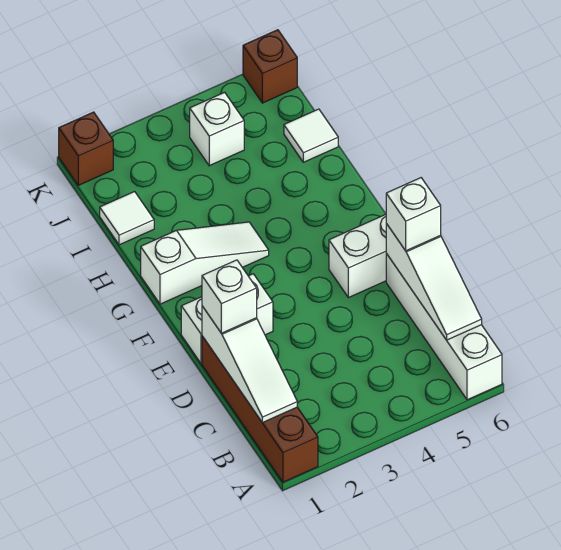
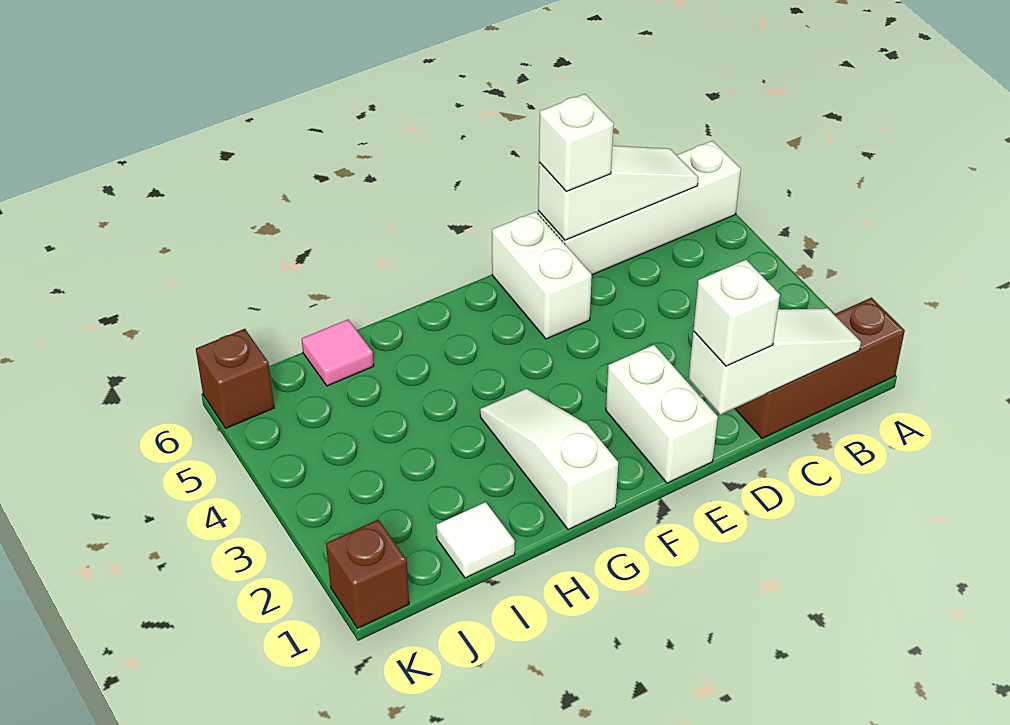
brown 1x4 brick [202,336,318,482] -> brown 1x3 brick [735,298,905,438]
white 1x1 tile [284,109,338,162] -> pink 1x1 tile [302,320,374,386]
white 1x1 brick [190,92,244,166] -> none

